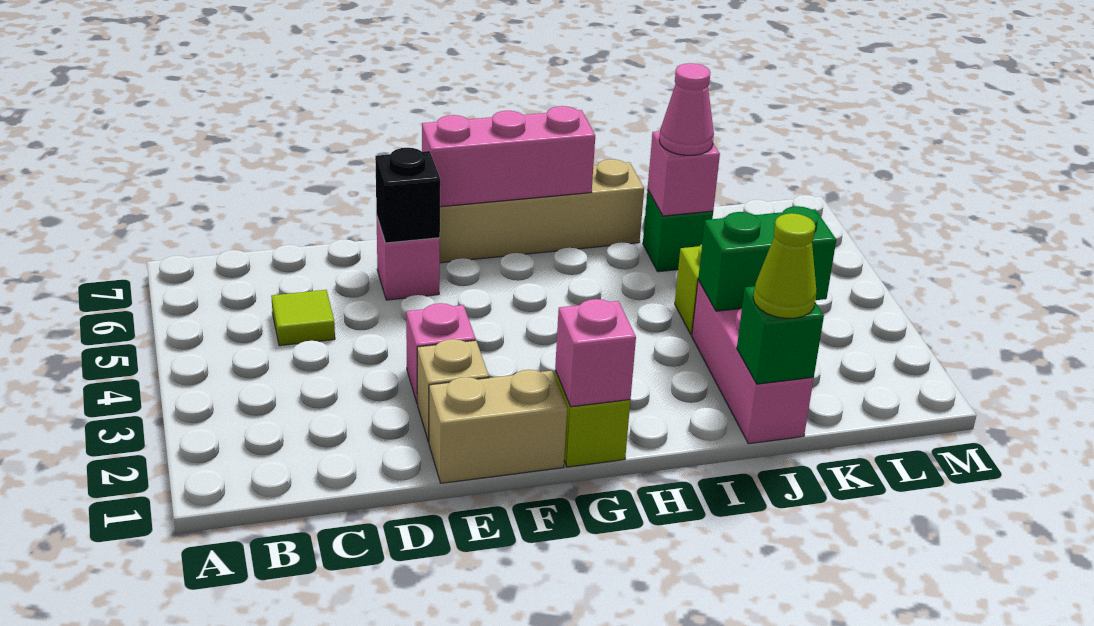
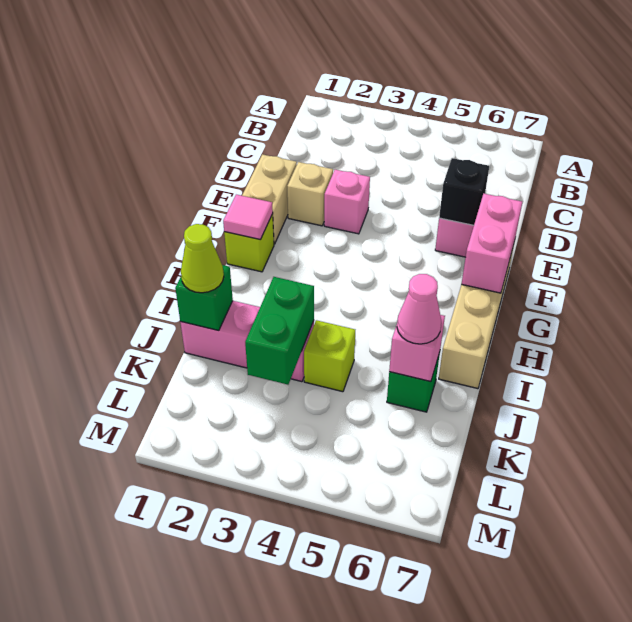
lime 1x1 tile [271,290,335,346] -> none
pink 1x3 brick [422,106,595,207] -> pink 1x2 brick [462,194,522,293]
pink 1x1 brick [555,299,636,407] -> pink 1x1 tile [223,195,273,240]

